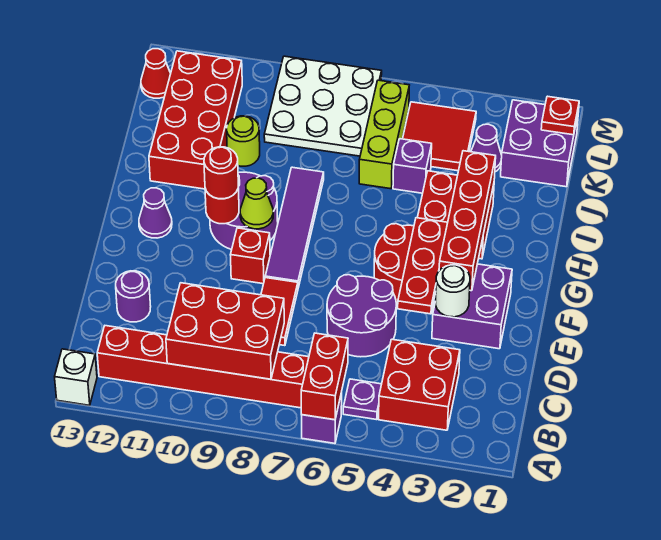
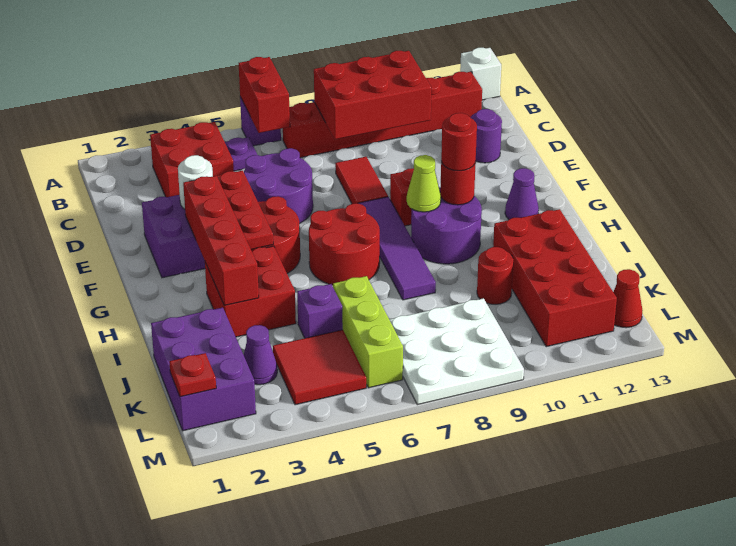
none -> red 2x2 round brick [309,203,380,285]
lime 1x1 round brick [227,116,260,166] -> red 1x1 round brick [477,247,513,304]
purple 2x2 brick [501,100,579,187] -> purple 2x3 brick [151,307,256,431]

